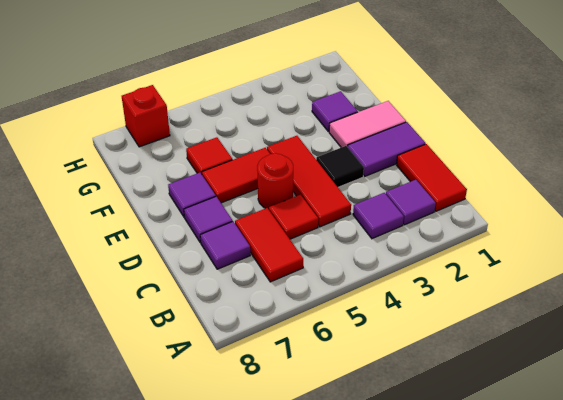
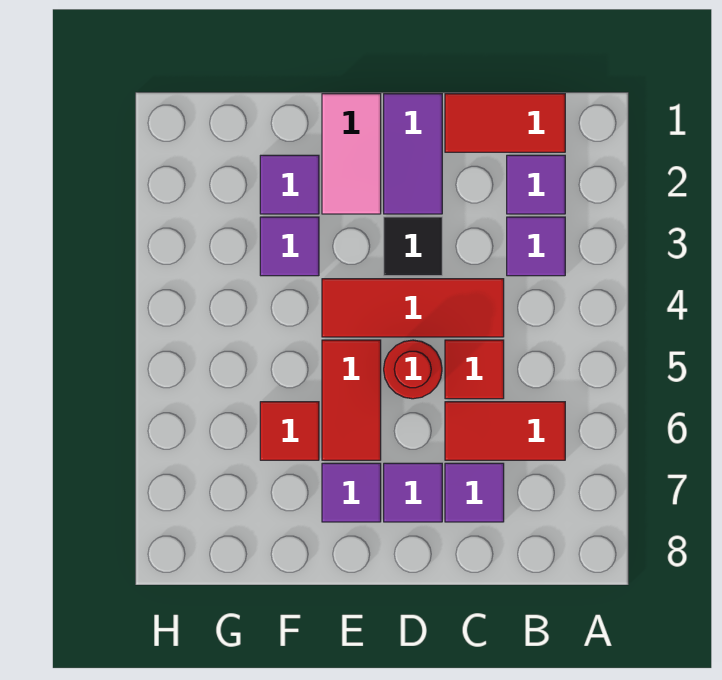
none -> purple 1x1 tile [260,217,319,276]
red 1x1 brick [122,85,170,147] -> none

